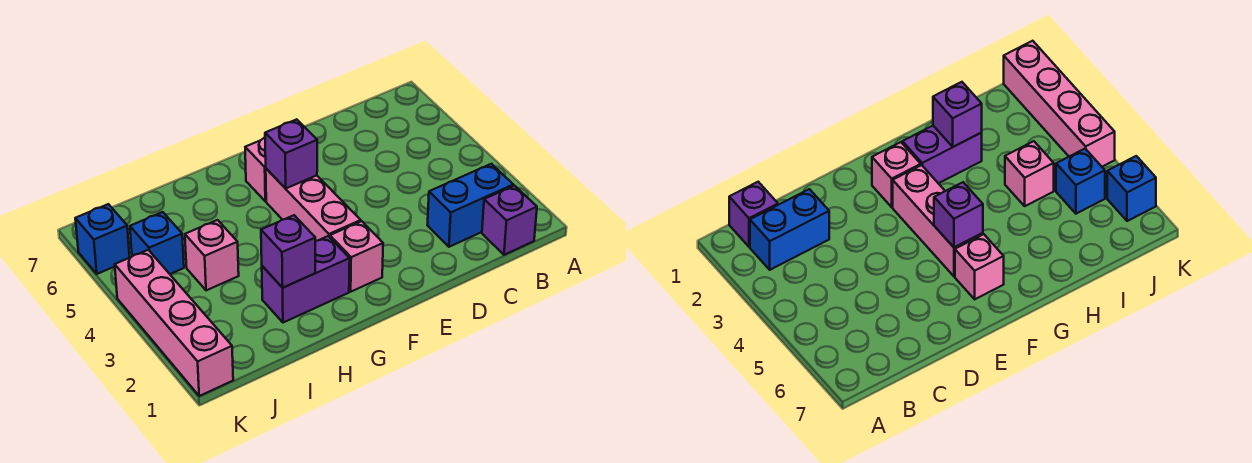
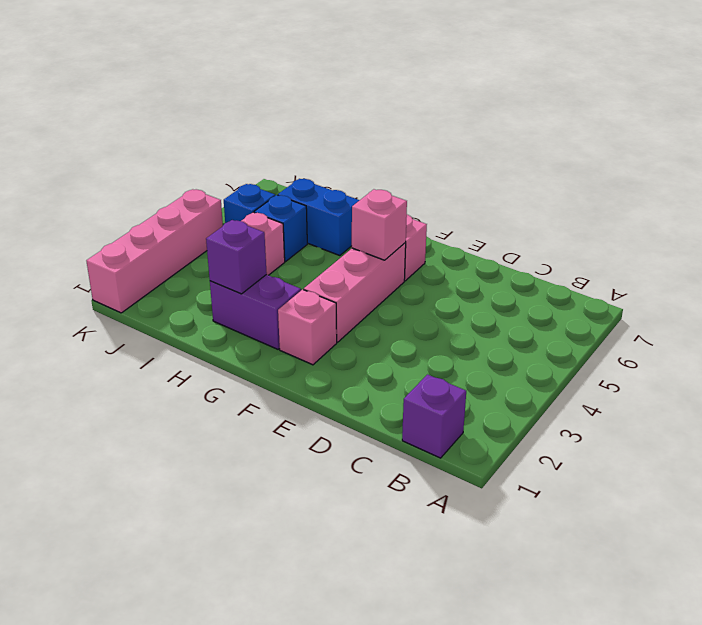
blue 1x2 brick [427,164,513,247] -> blue 1x2 brick moved to [278,179,360,256]
purple 1x1 brick [265,119,317,188] -> pink 1x1 brick [352,189,407,260]
blue 1x1 brick [75,204,130,274] -> blue 1x1 brick moved to [254,195,307,261]

